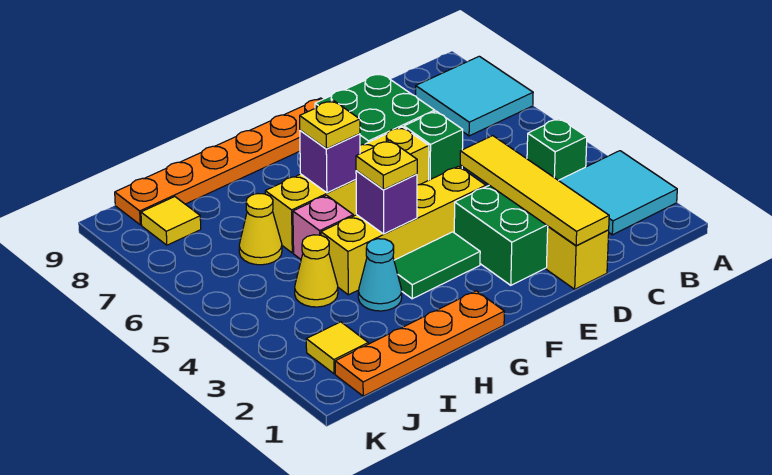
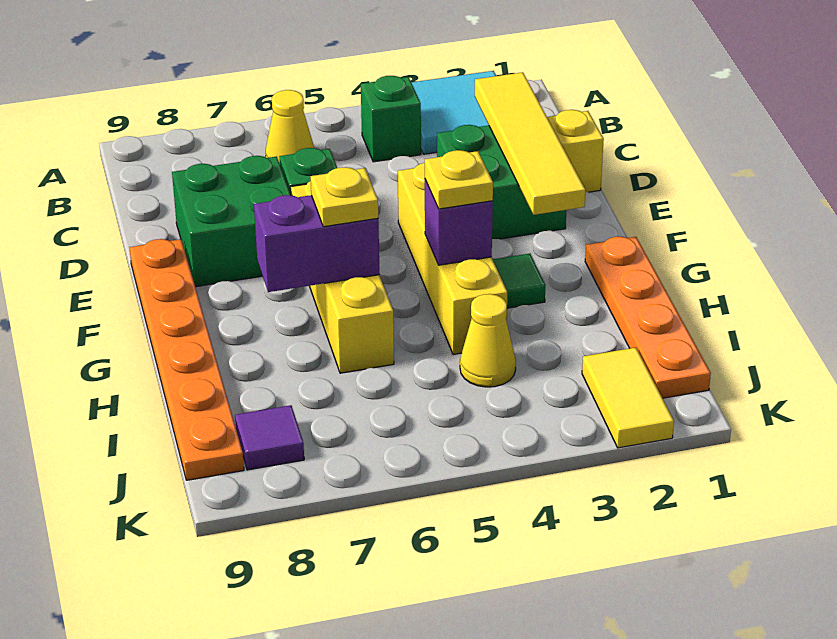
cyan 2x2 tile [416,56,533,136] -> none
yellow 1x4 tile [460,136,609,246] -> yellow 1x4 tile turned to [475,72,585,215]
green 1x2 tile [394,232,480,299] -> green 1x1 tile [493,254,546,308]
purple 1x1 brick [300,130,360,193] -> purple 1x2 brick [254,195,380,292]
cyan 1x1 cone [358,239,402,311] -> none
pink 1x1 brick [293,195,353,259] -> none
yellow 1x1 cone [239,194,282,265] -> yellow 1x1 cone moved to [266,90,314,163]
yellow 1x1 tile [306,322,368,374] -> yellow 1x2 tile [582,348,674,448]
yellow 1x1 tile [141,197,201,245] -> purple 1x1 tile [235,405,304,470]

